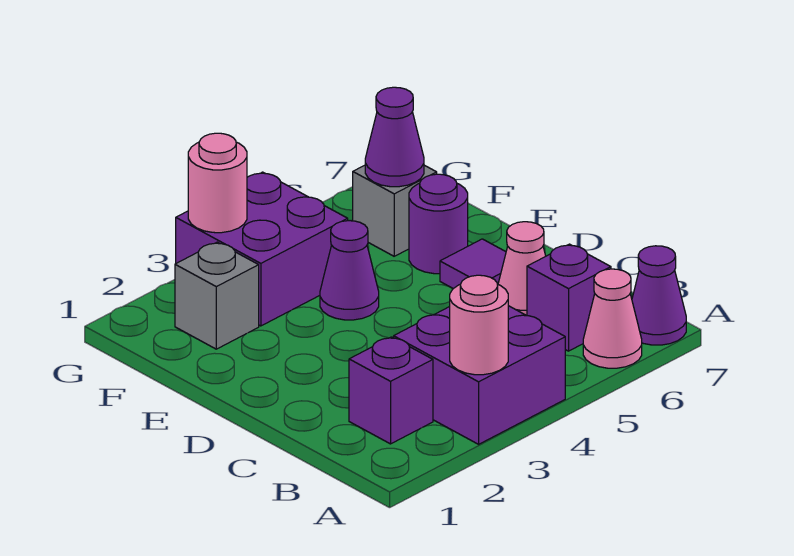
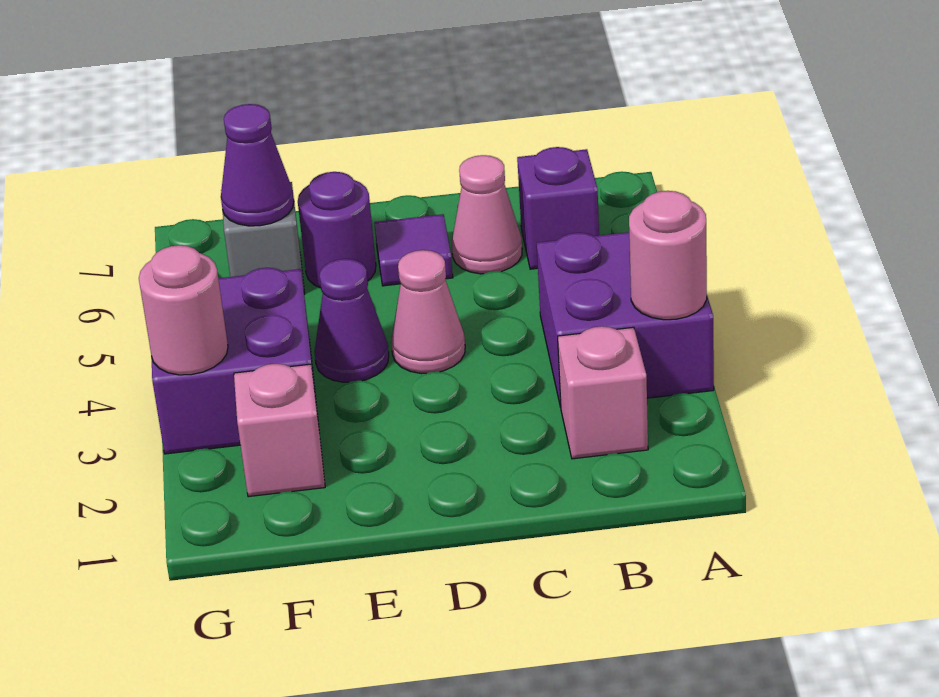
pink 1x1 cone [583,269,642,368] -> pink 1x1 cone moved to [391,250,465,374]
purple 1x1 cone [632,246,686,345] -> none
purple 1x1 brick [349,337,433,444] -> pink 1x1 brick [558,326,648,459]
grey 1x1 brick [175,242,259,349] -> pink 1x1 brick [234,364,325,497]

